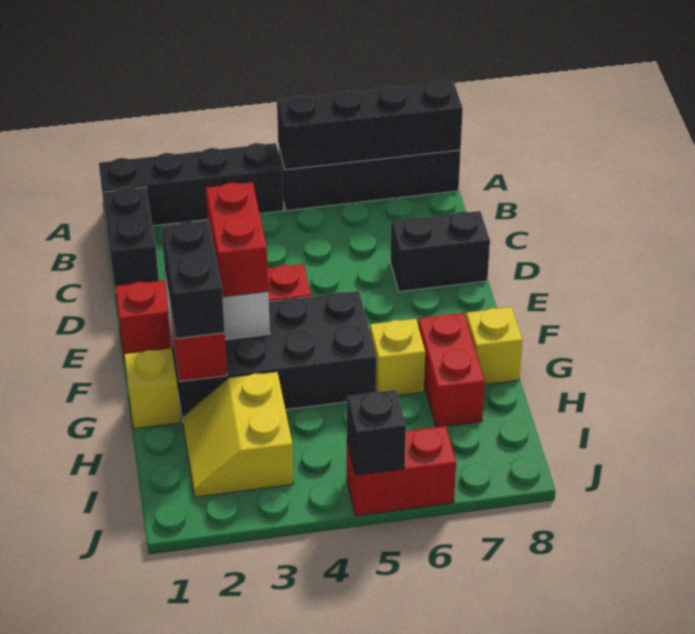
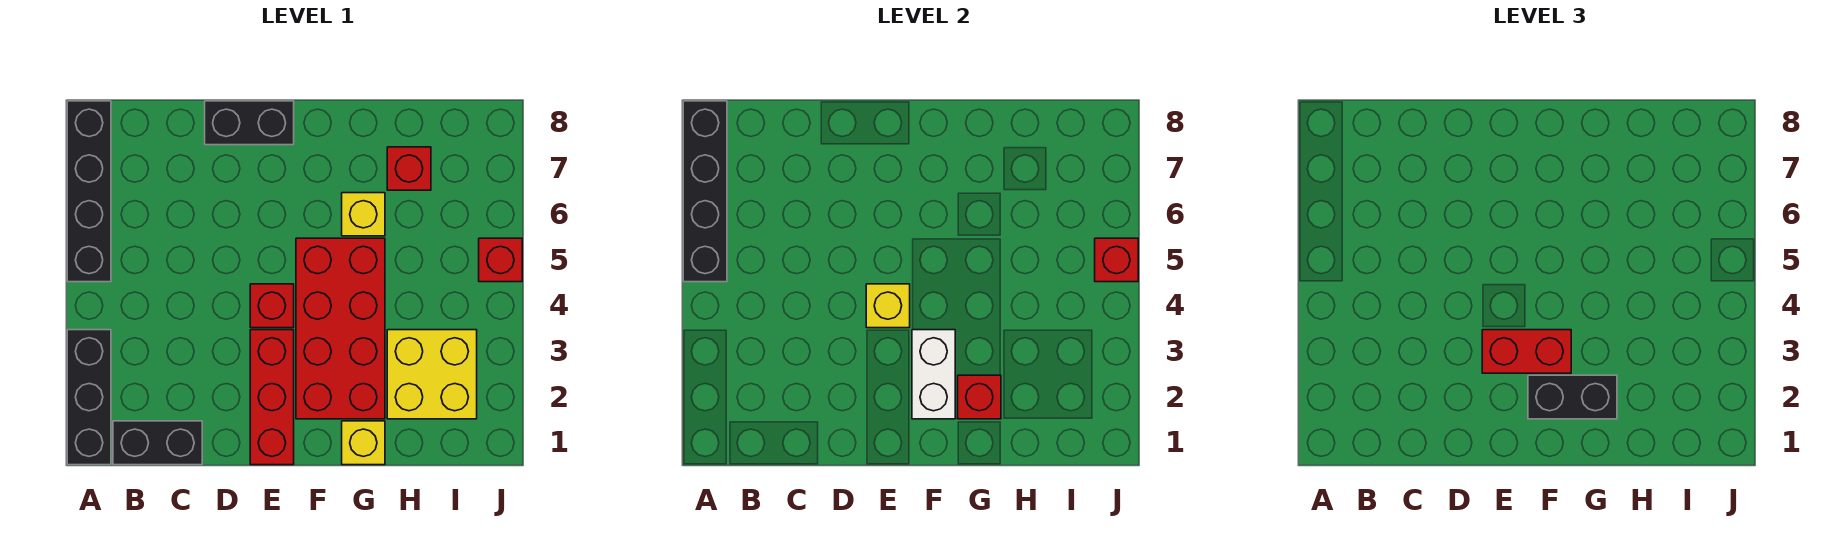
black 1x4 brick [99,143,284,226] -> black 1x3 brick [67,330,111,465]
black 1x2 brick [390,211,490,292] -> black 1x2 brick turned to [205,101,294,145]
black 2x4 brick [169,291,376,421] -> red 2x4 brick [296,238,385,419]
red 1x2 brick [418,313,485,427] -> red 1x1 brick [387,147,431,190]
yellow 1x1 brick [466,307,523,384] -> yellow 1x1 brick moved to [866,284,910,328]
yellow 2x2 slope [182,372,294,497] -> yellow 2x2 brick [387,330,477,419]
red 1x2 brick [347,426,456,516] -> red 1x1 brick [479,238,522,282]
black 1x1 brick [347,390,406,475] -> red 1x1 brick [1095,238,1138,282]

